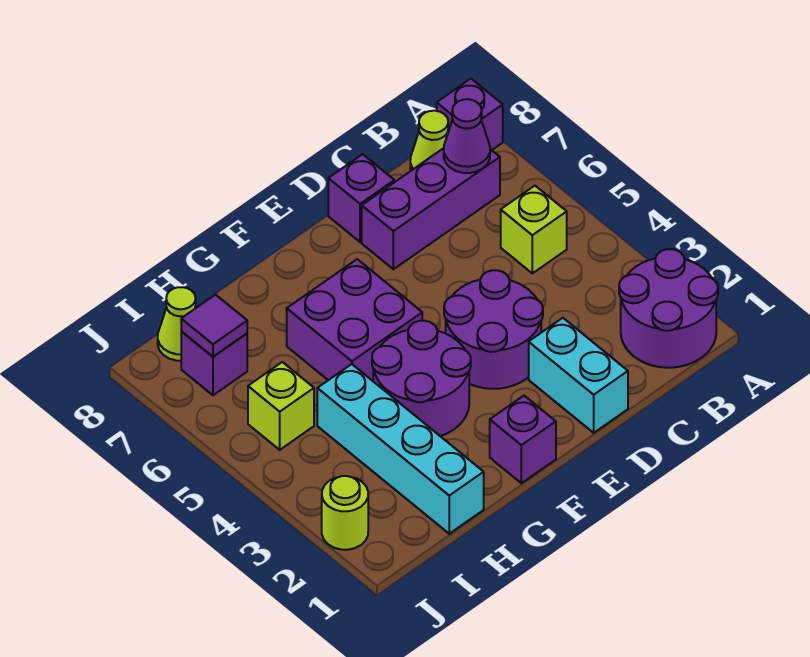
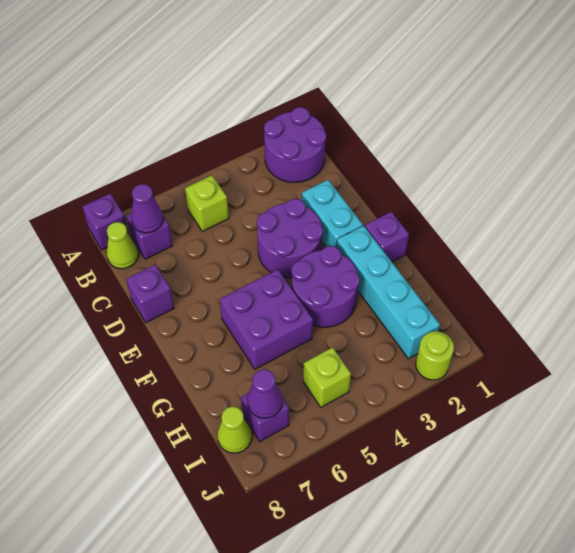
purple 1x3 brick [362,148,500,269] -> purple 1x1 brick [127,214,173,259]
cyan 1x2 brick [529,318,628,433] -> cyan 1x2 brick turned to [302,180,363,247]
cyan 1x4 brick [317,364,484,534] -> cyan 1x4 brick turned to [336,226,440,359]
purple 1x1 tile [181,295,247,357] -> purple 1x1 cone [247,369,282,418]

